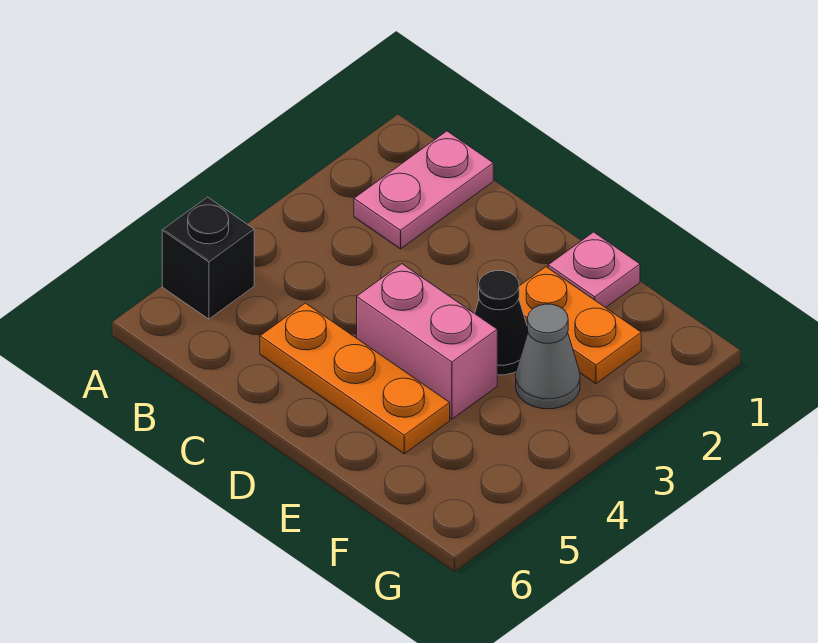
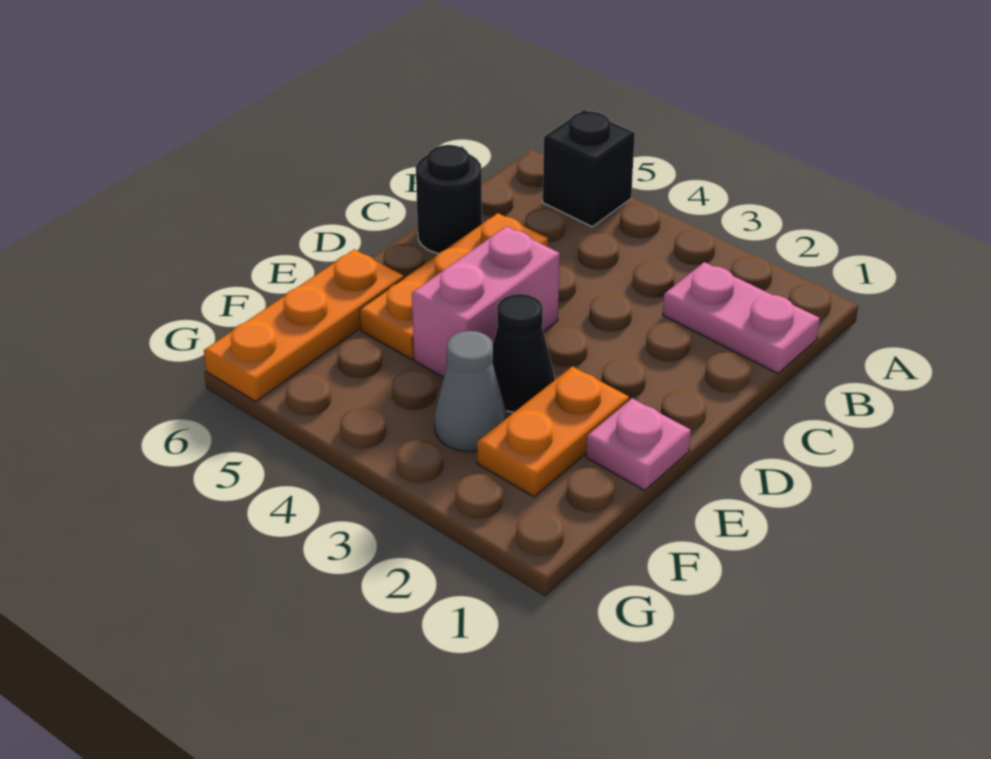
none -> black 1x1 round brick [416,145,482,254]
none -> orange 1x3 plate [204,249,404,402]

